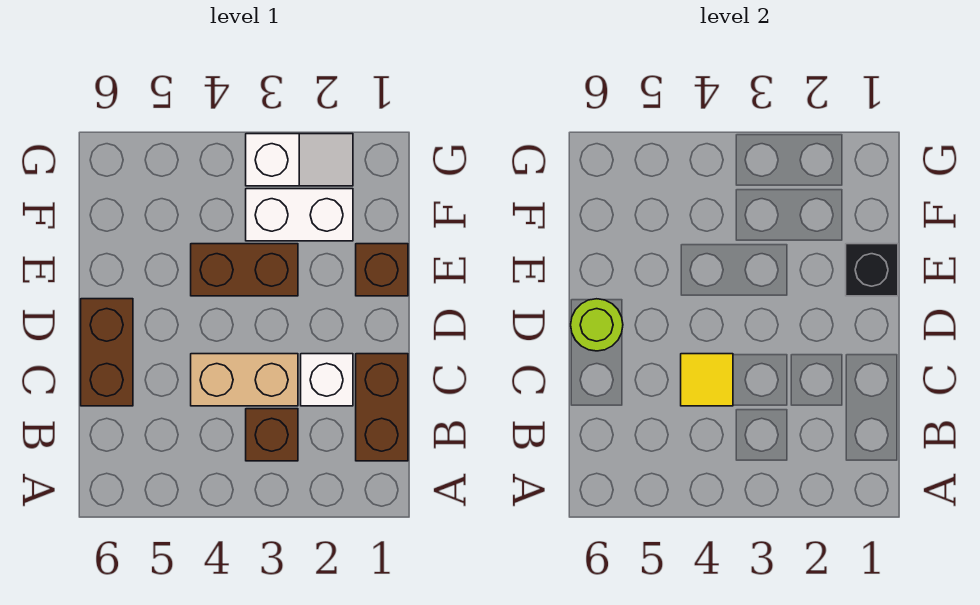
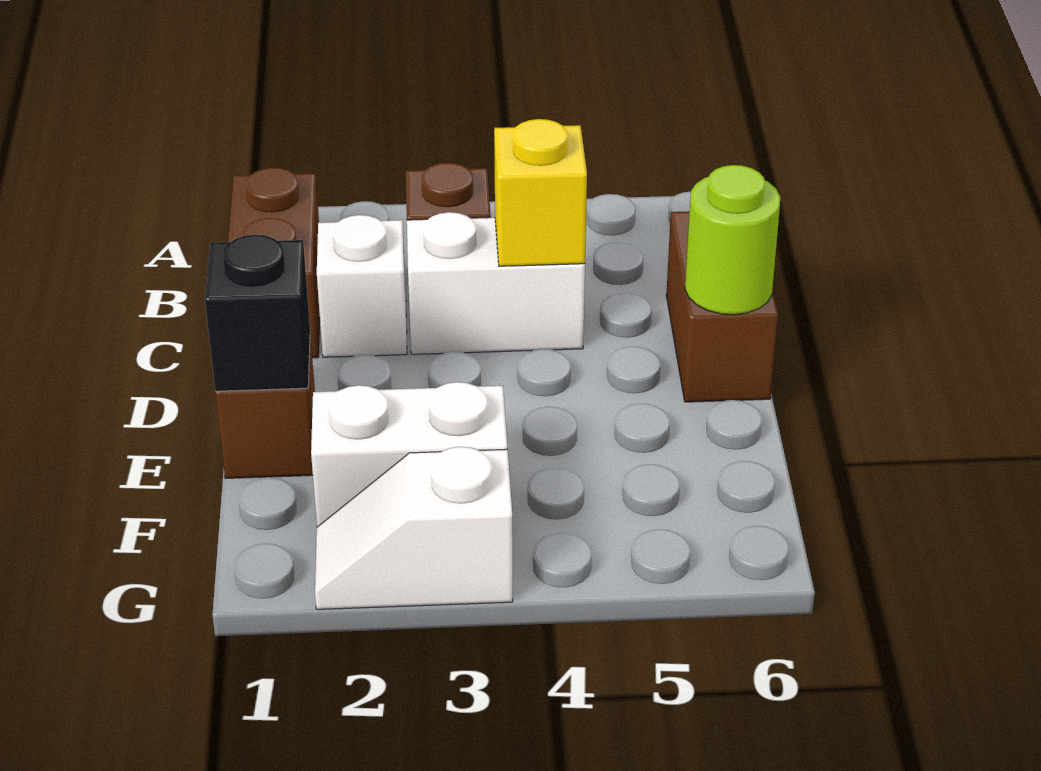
tan 1x2 brick [191,354,298,406] -> white 1x2 brick [407,212,585,354]
yellow 1x1 tile [681,354,733,406] -> yellow 1x1 brick [494,119,587,266]
brown 1x2 brick [191,244,298,296] -> none

